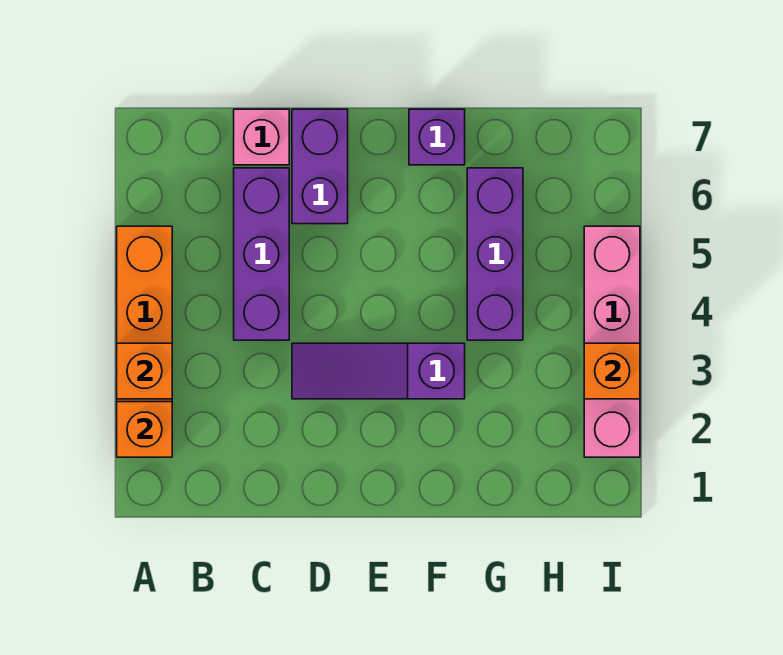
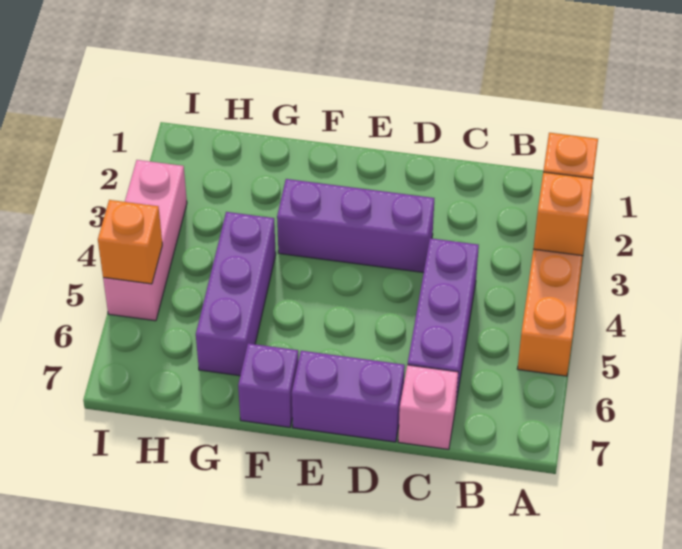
purple 1x3 slope [292,343,465,399] -> purple 1x3 brick [277,179,434,273]
purple 1x2 brick [292,109,348,224] -> purple 1x2 brick turned to [292,351,405,442]
pink 1x4 brick [584,226,640,457] -> pink 1x3 brick [103,160,187,321]
orange 1x1 brick [584,343,640,399] -> orange 1x1 brick moved to [98,200,162,284]

